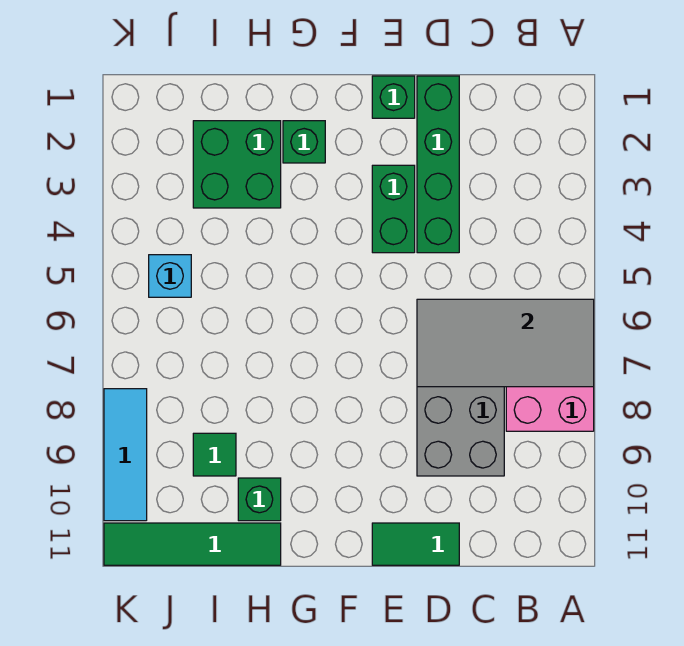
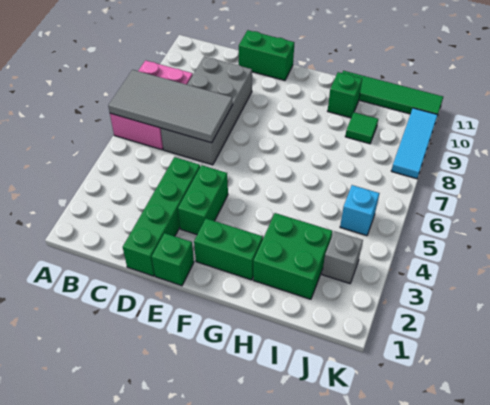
green 1x2 tile [372,523,459,565] -> green 1x2 brick [239,30,294,80]
green 1x1 brick [283,121,325,163] -> green 1x2 brick [194,219,263,280]
none -> grey 1x1 brick [322,231,363,284]

